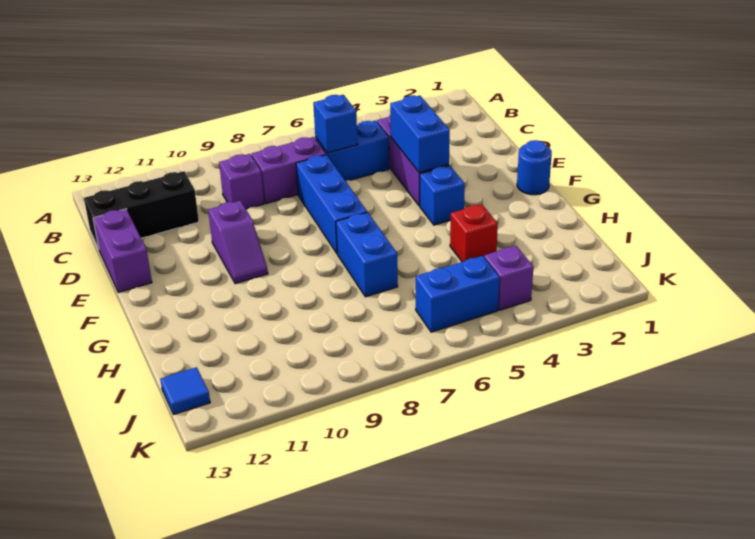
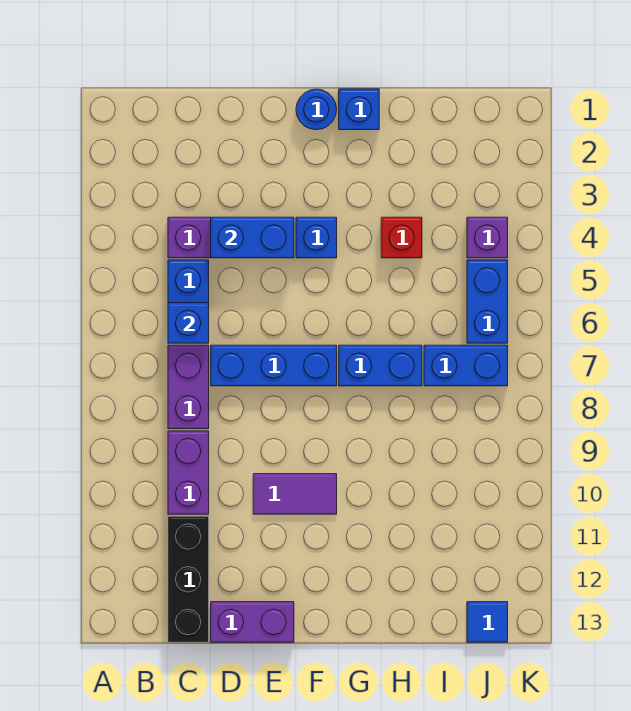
purple 1x1 brick [219,154,264,209] -> purple 1x2 brick [168,431,209,514]
purple 1x2 slope [208,201,268,284] -> purple 1x2 tile [253,474,337,514]
none -> blue 1x1 brick [339,89,379,130]
none -> blue 1x2 brick [424,345,508,386]

